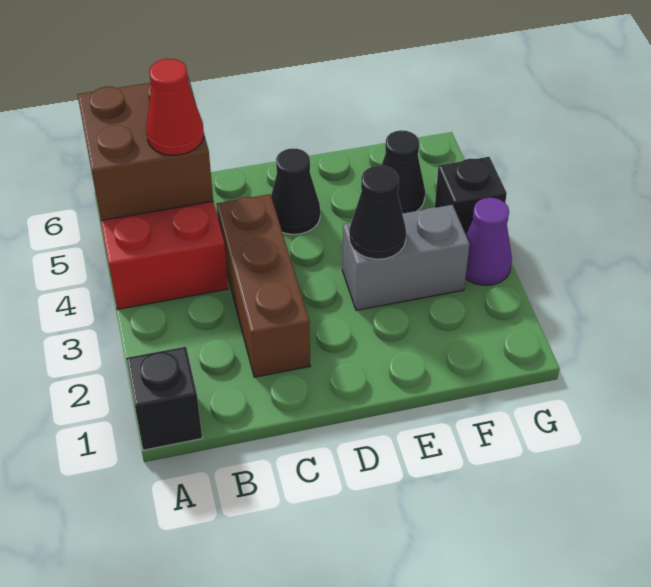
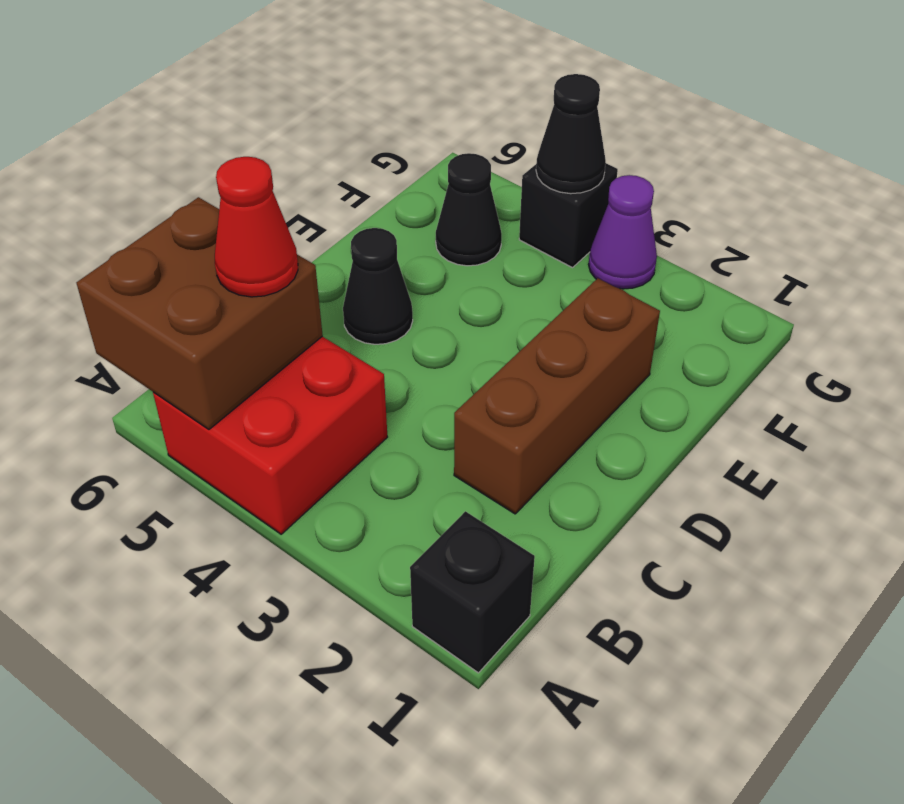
brown 1x3 brick [217,194,310,377] -> brown 1x3 brick turned to [454,278,660,514]
grey 1x2 brick [342,205,470,310] -> none
black 1x1 cone [349,166,406,259] -> black 1x1 cone moved to [536,74,606,194]

